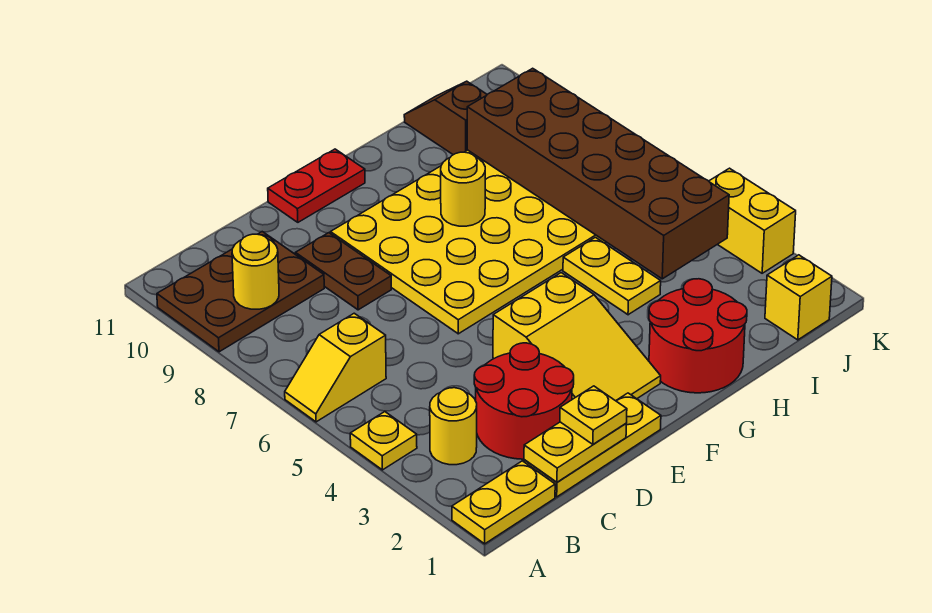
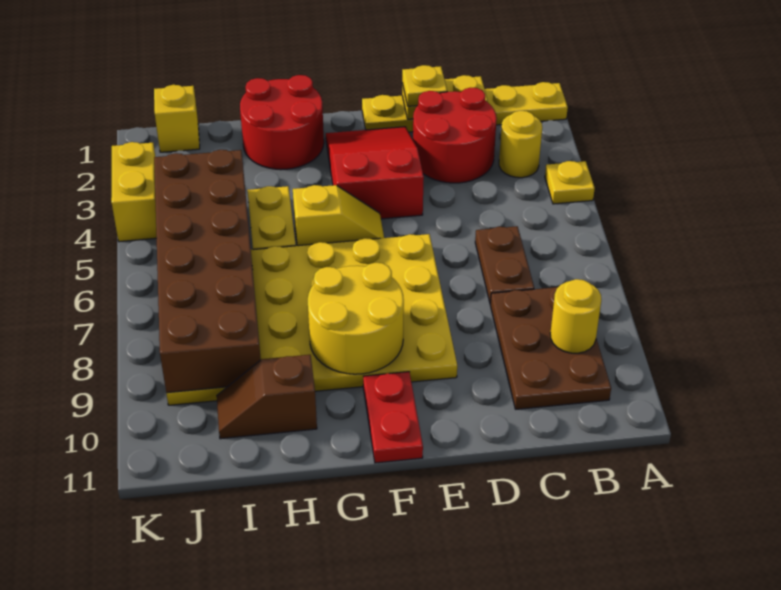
yellow 1x2 slope [285,313,386,422] -> yellow 1x2 slope moved to [293,185,384,246]
brown 2x3 plate [157,232,324,352] -> brown 2x3 plate turned to [490,287,611,409]
brown 1x2 plate [295,233,391,310] -> brown 1x2 plate moved to [475,226,534,304]
yellow 2x3 slope [493,273,661,401] -> red 2x3 slope [326,127,424,219]
red 1x2 plate [268,149,365,222] -> red 1x2 plate turned to [363,372,423,463]
yellow 1x1 round brick [441,152,485,226] -> yellow 2x2 round brick [308,263,404,374]
brown 1x2 slope [404,81,487,155] -> brown 1x2 slope turned to [217,355,317,439]

